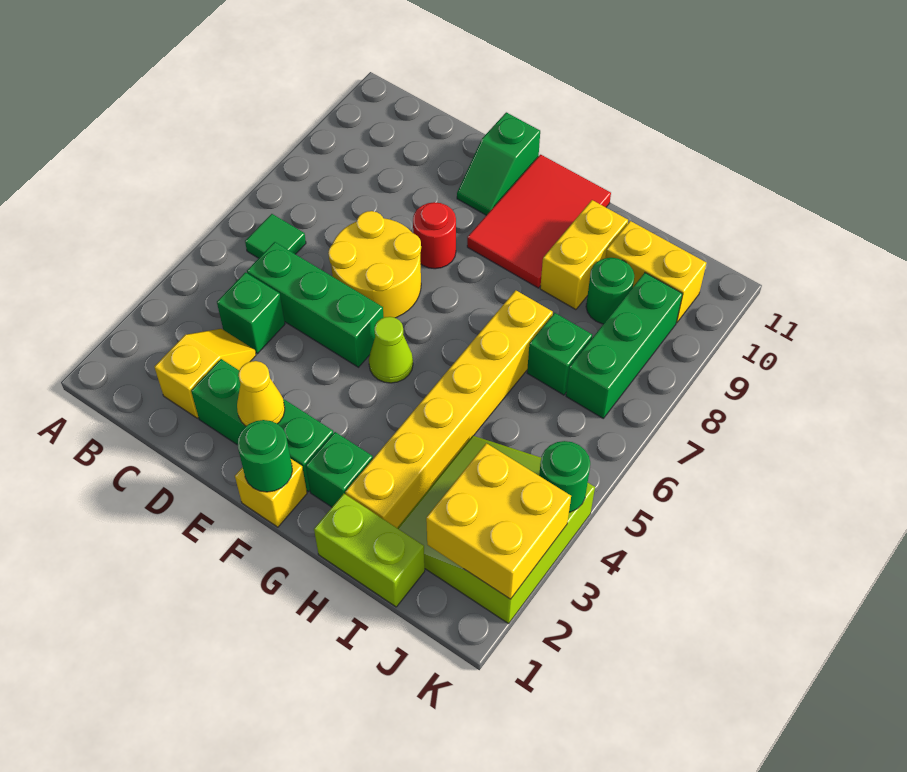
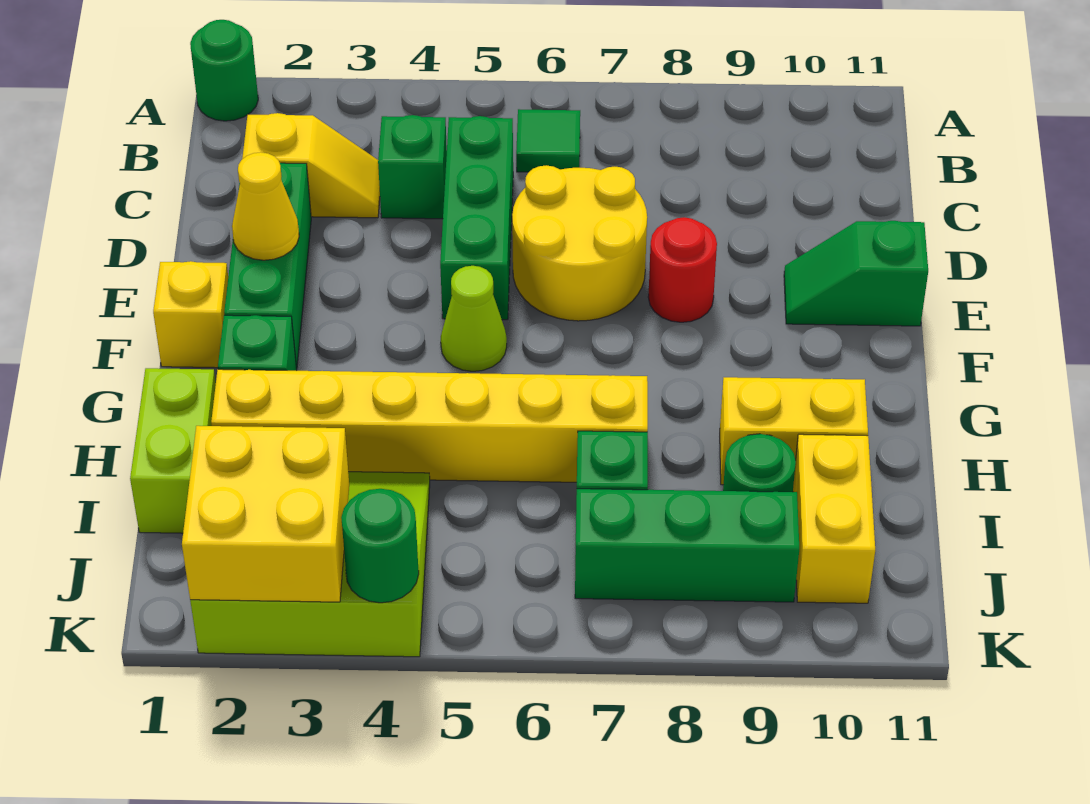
green 1x1 round brick [237,420,292,492] -> green 1x1 round brick moved to [190,20,258,121]
red 2x3 tile [467,155,611,288] -> none

